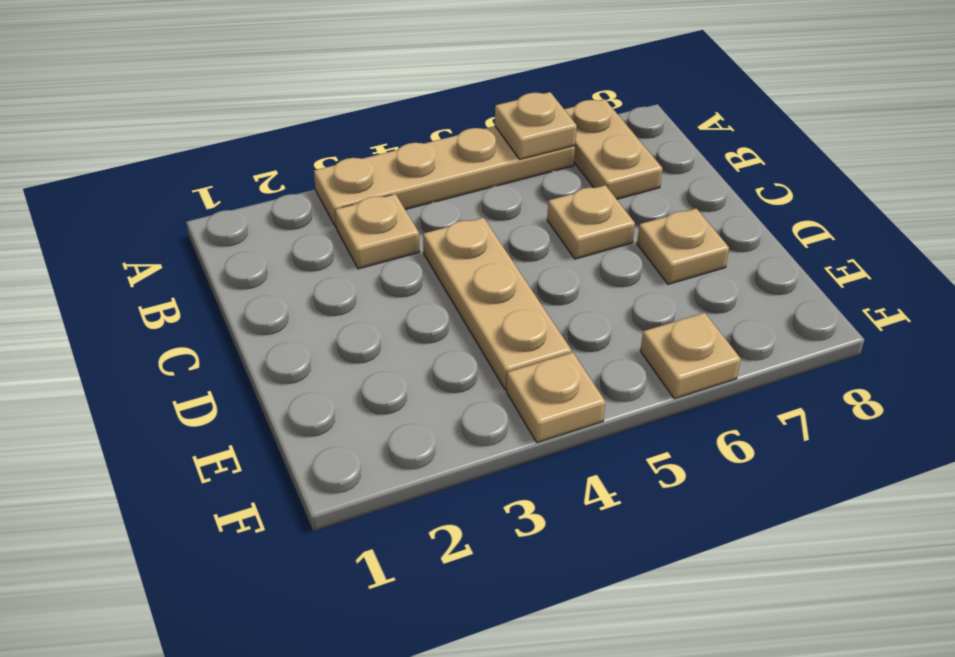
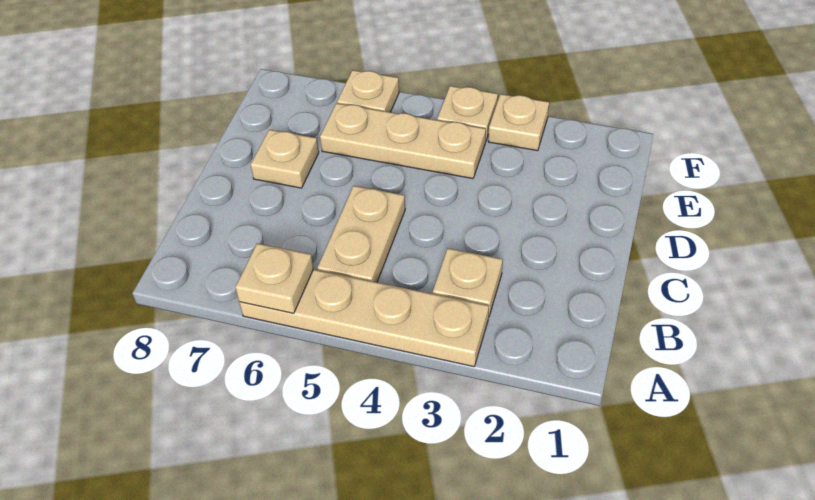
tan 1x2 plate [564,99,662,199] -> tan 1x2 plate moved to [317,186,405,282]
tan 1x3 plate [423,218,571,390] -> tan 1x3 plate turned to [320,103,486,179]
tan 1x1 plate [547,185,635,259] -> tan 1x1 plate moved to [488,94,549,151]

